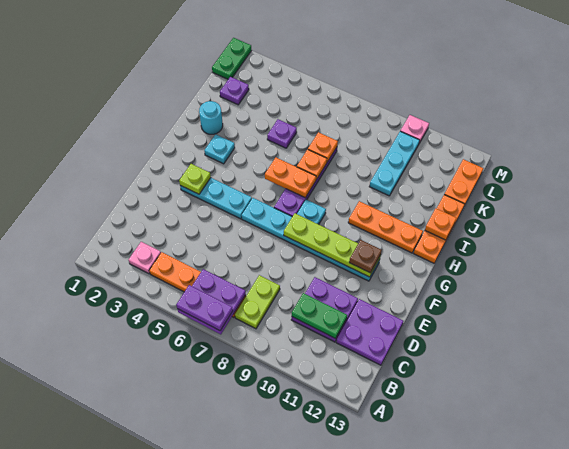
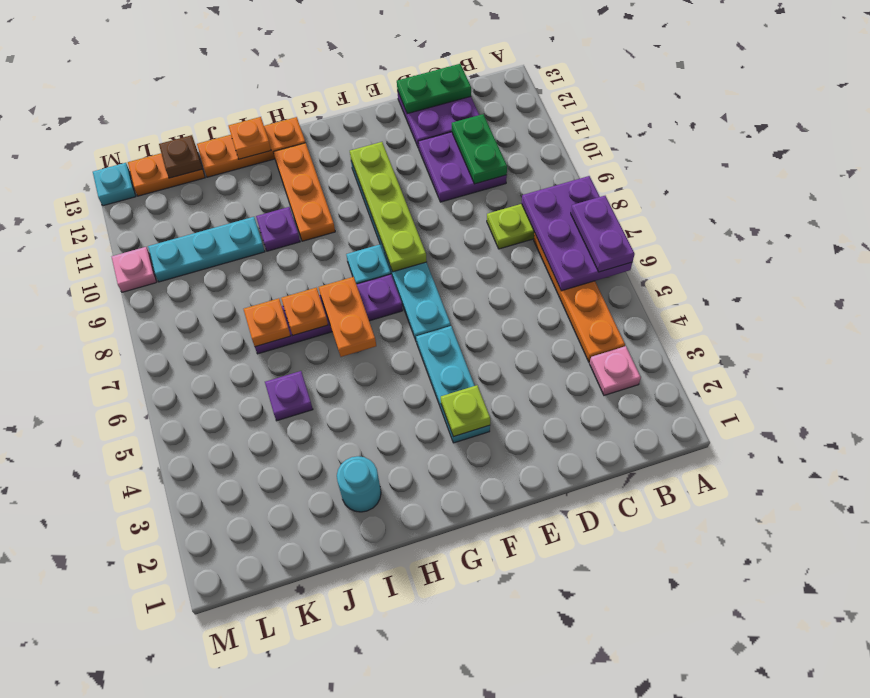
purple 2x2 plate [178,269,246,334] -> purple 2x3 plate [522,176,632,291]
brown 1x1 plate [349,240,382,273] -> brown 1x1 plate moved to [159,135,202,178]
cyan 1x1 plate [204,134,235,164] -> cyan 1x1 plate moved to [93,163,136,206]
purple 1x1 plate [220,77,249,105] -> purple 1x1 plate moved to [256,207,300,251]
green 1x2 plate [212,38,252,79] -> green 1x2 plate moved to [397,64,471,114]

